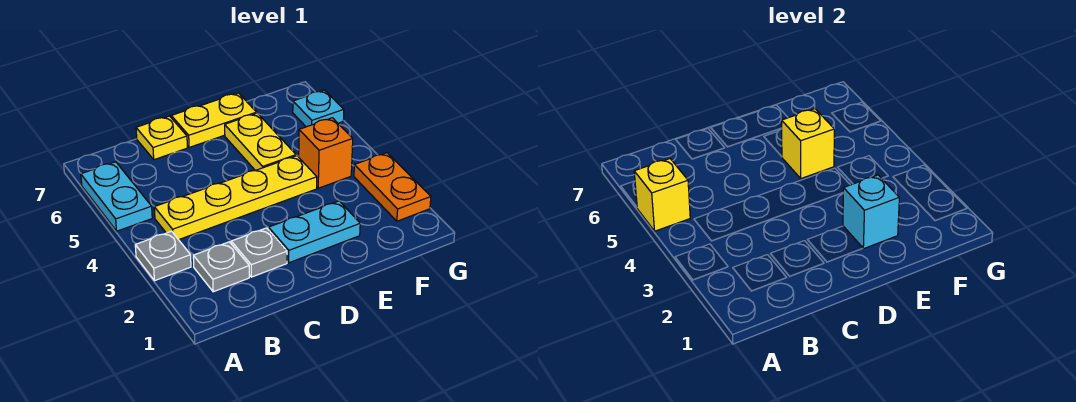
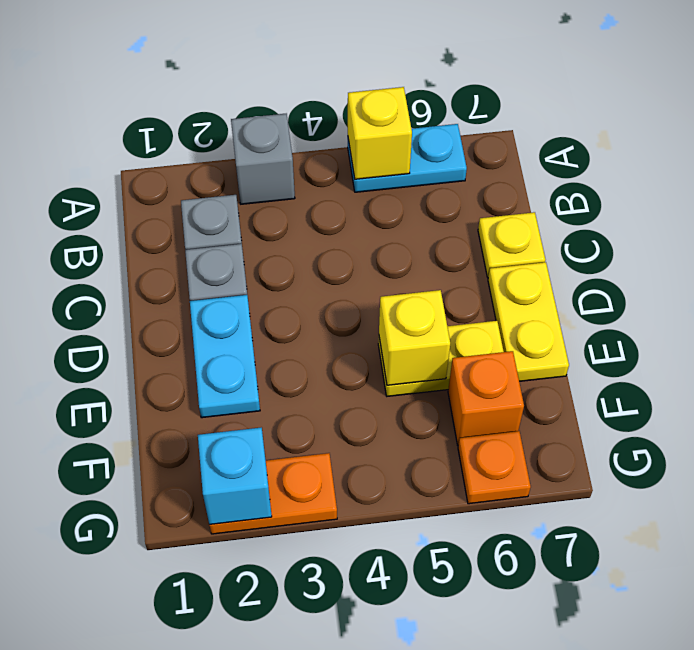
grey 1x1 plate [135,231,191,281] -> grey 1x1 brick [231,114,295,204]
yellow 1x4 plate [154,156,317,240] -> none
cyan 1x1 brick [843,175,899,249] -> cyan 1x1 brick moved to [198,428,272,524]
orange 1x1 brick [299,118,353,188] -> orange 1x1 brick moved to [448,351,524,445]
cyan 1x1 plate [293,90,344,127] -> orange 1x1 plate [458,431,531,504]

